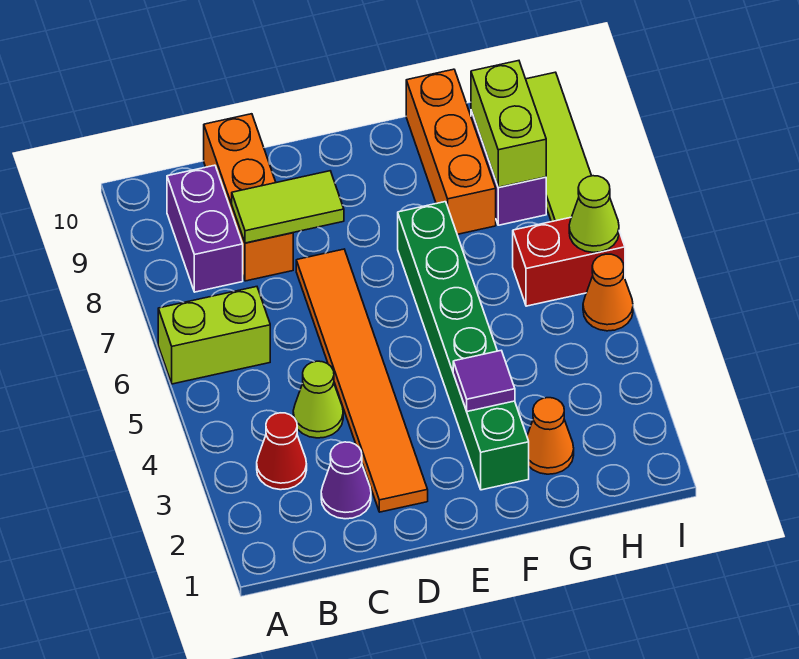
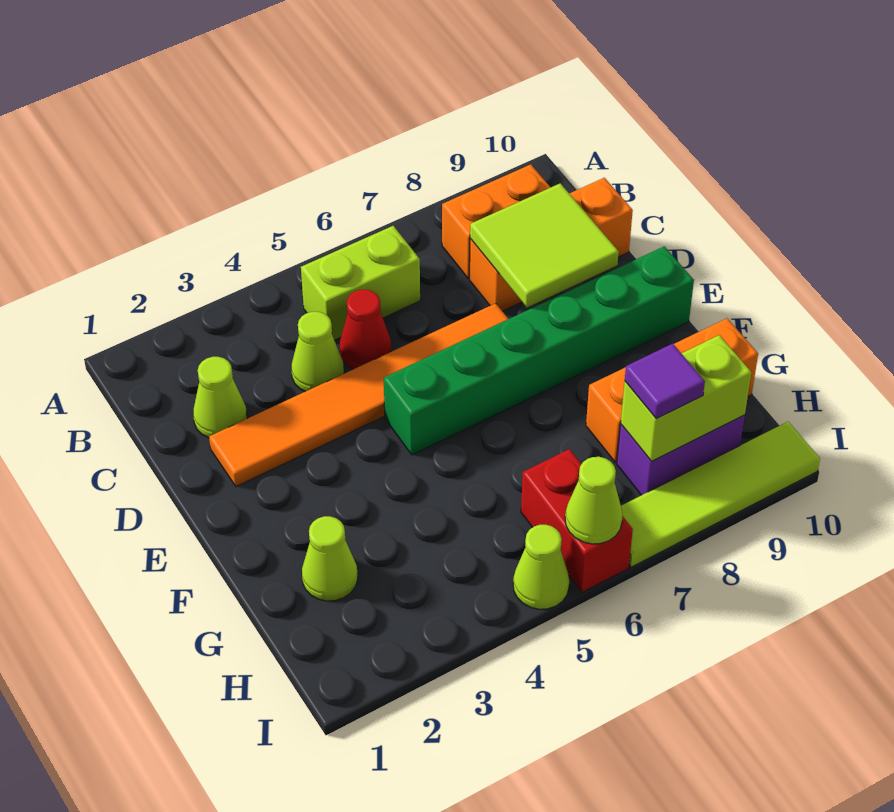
lime 1x2 brick [158,287,270,384] -> lime 1x2 brick turned to [301,226,420,340]
red 1x1 cone [257,413,307,490] -> red 1x1 cone moved to [339,290,391,369]
purple 1x2 brick [167,165,243,292] -> orange 1x2 brick [442,164,550,279]
purple 1x1 cone [321,442,371,519] -> lime 1x1 cone [193,357,247,438]
lime 1x2 tile [232,171,344,243] -> lime 2x2 tile [470,183,619,307]
green 1x6 brick [398,202,529,490] -> green 1x6 brick moved to [384,246,694,455]
purple 1x1 tile [453,351,515,411] -> purple 1x1 tile moved to [625,344,705,418]
orange 1x1 cone [527,398,574,474] -> lime 1x1 cone [302,516,358,601]
orange 1x1 cone [583,254,633,331] -> lime 1x1 cone [513,525,569,609]

